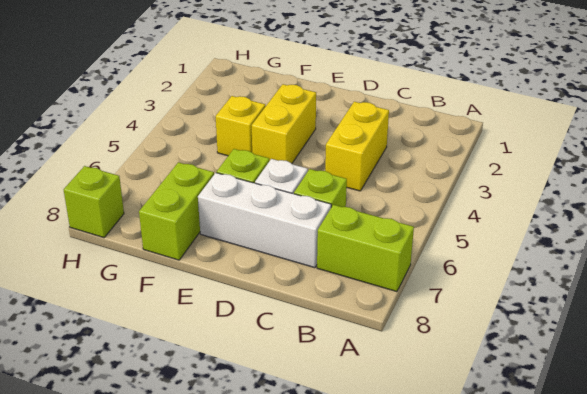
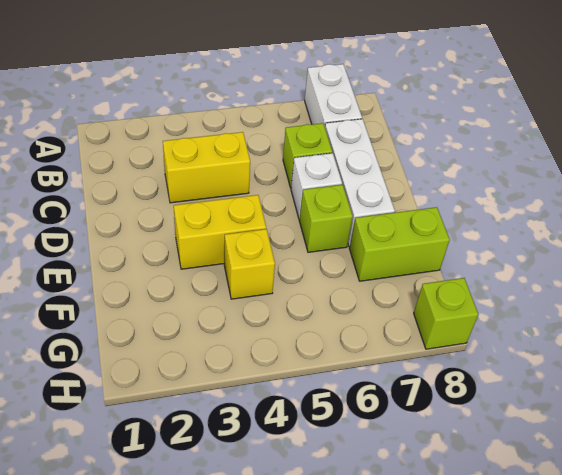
lime 1x2 brick [317,205,414,292] -> white 1x2 brick [305,64,362,126]

